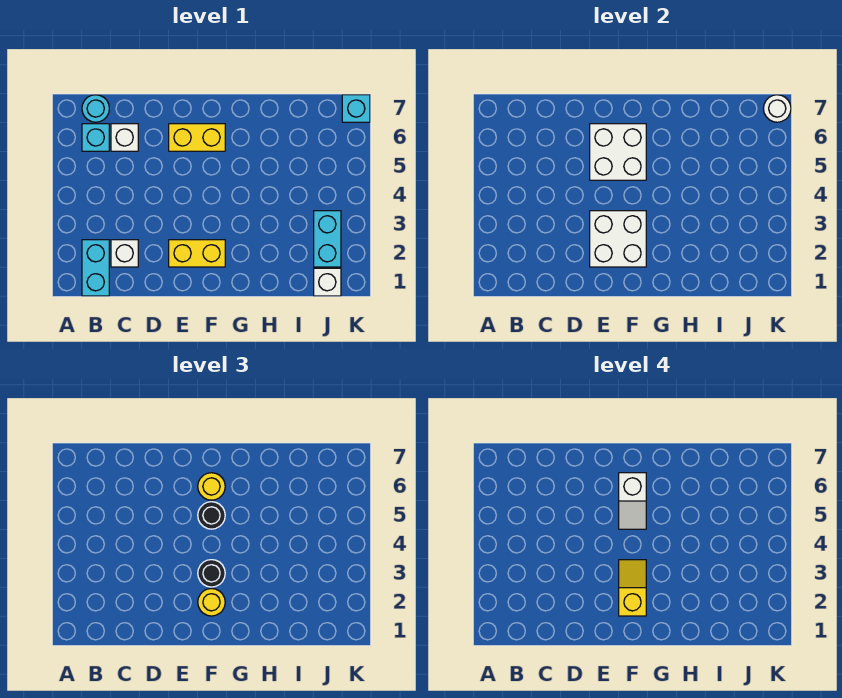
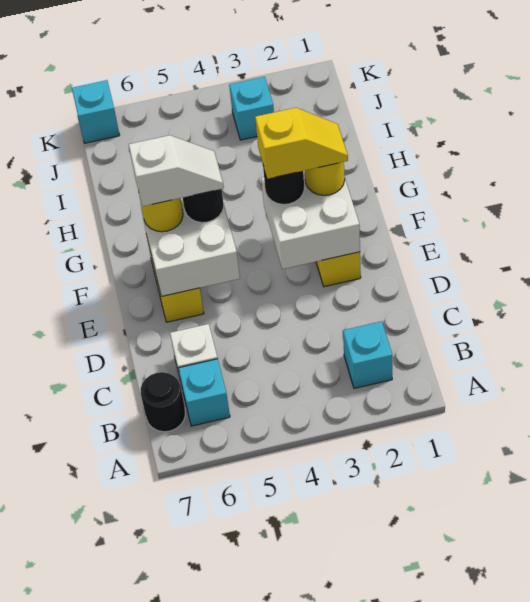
cyan 1x2 brick [82,240,109,296] -> cyan 1x1 brick [343,321,392,388]
cyan 1x1 round brick [82,95,109,122] -> black 1x1 round brick [141,372,185,432]
white 1x1 brick [111,240,138,267] -> none
yellow 1x2 slope [619,560,646,616] -> yellow 1x2 slope turned to [255,108,348,179]
white 1x1 brick [314,268,341,296] -> none
cyan 1x2 brick [314,211,341,267] -> cyan 1x1 brick [229,77,274,140]
white 1x1 round brick [764,95,791,122] -> none

